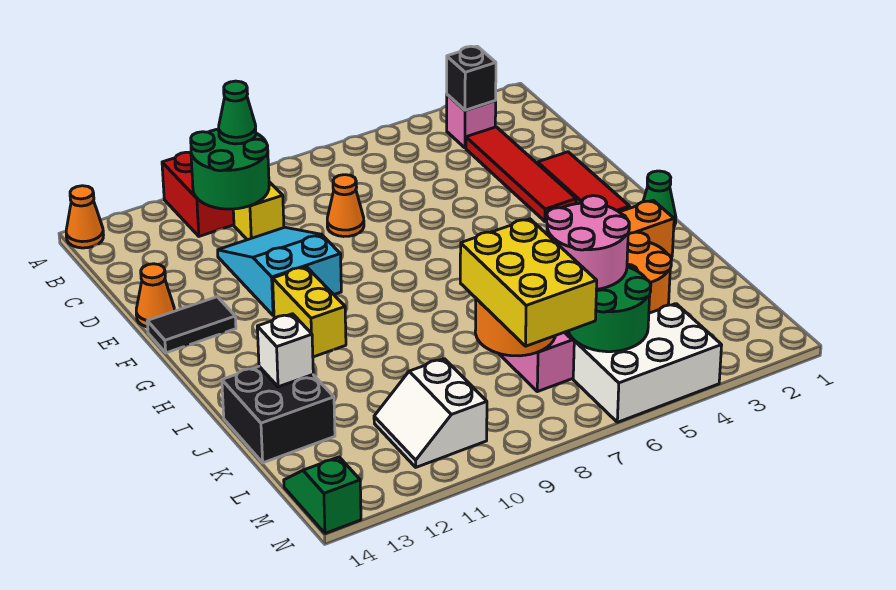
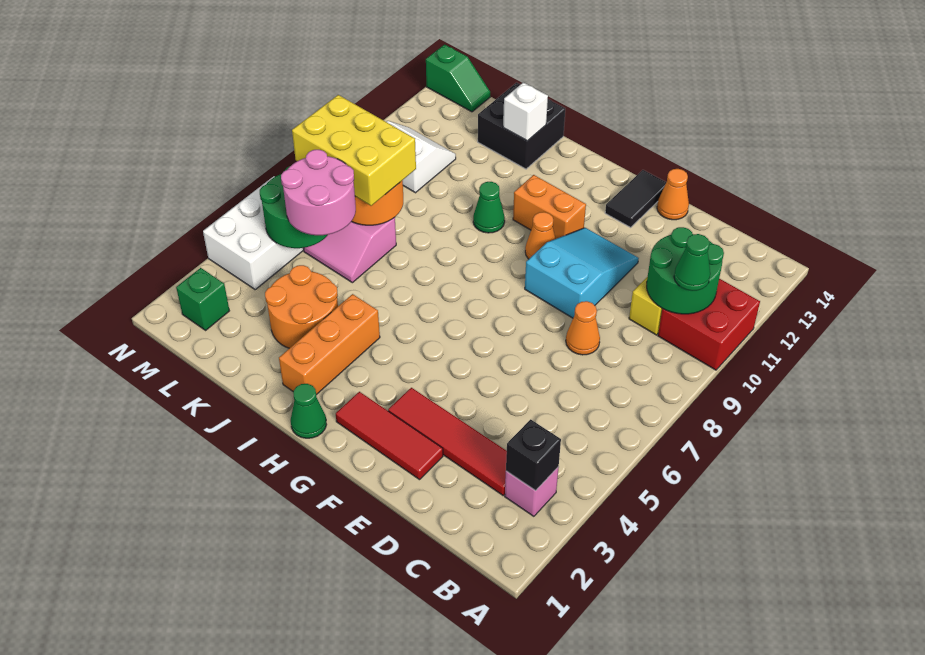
orange 1x1 cone [66,186,103,248] -> orange 1x1 cone moved to [525,212,555,259]
cyan 2x3 slope [218,227,341,316] -> cyan 2x3 slope turned to [525,228,639,318]
yellow 1x2 brick [273,267,346,357] -> orange 1x2 brick [513,175,586,239]
none -> green 1x1 cone [473,182,505,233]
none -> green 1x1 brick [176,268,229,330]

